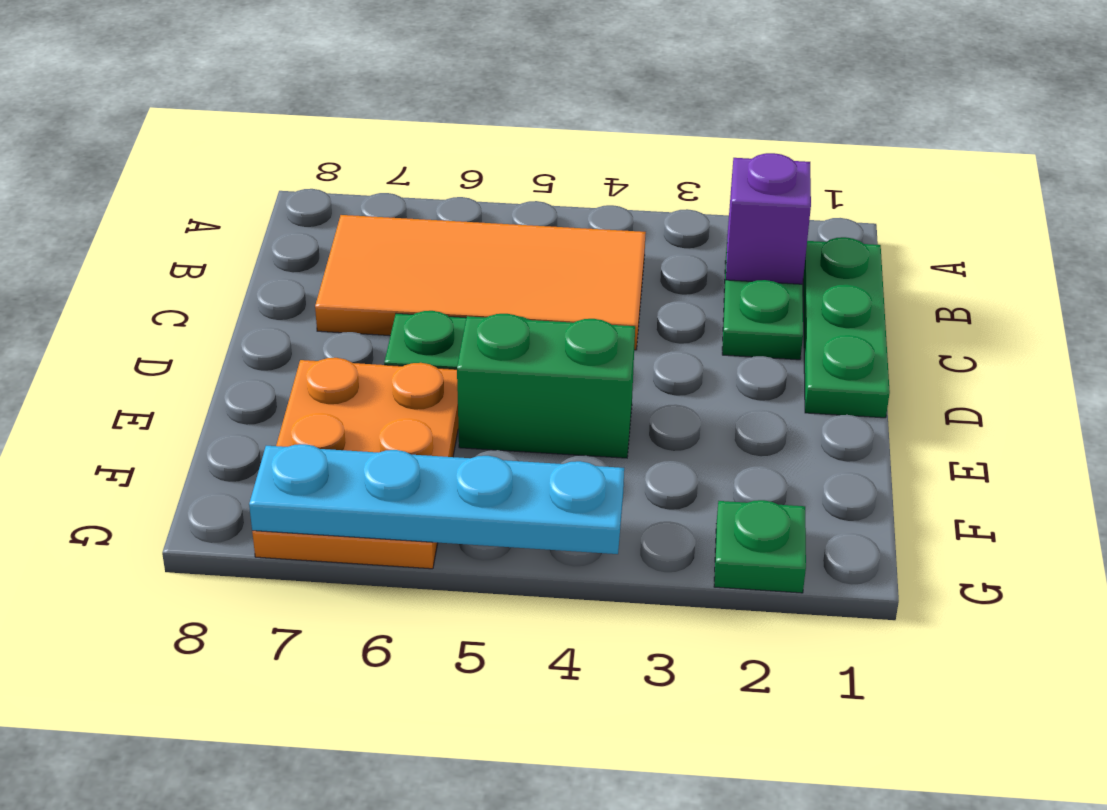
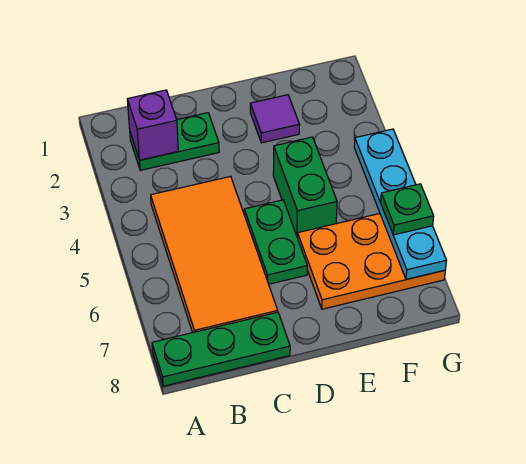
green 1x3 plate [803,237,890,418] -> green 1x3 plate moved to [152,312,290,386]
none -> purple 1x1 tile [250,95,300,143]
green 1x1 plate [714,500,806,593] -> green 1x1 plate moved to [381,184,434,235]

